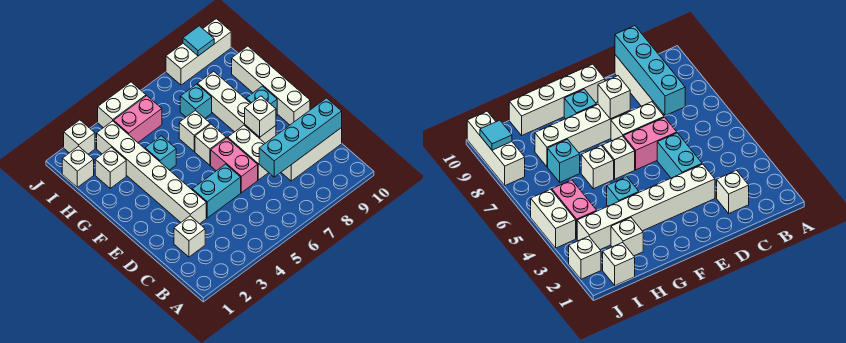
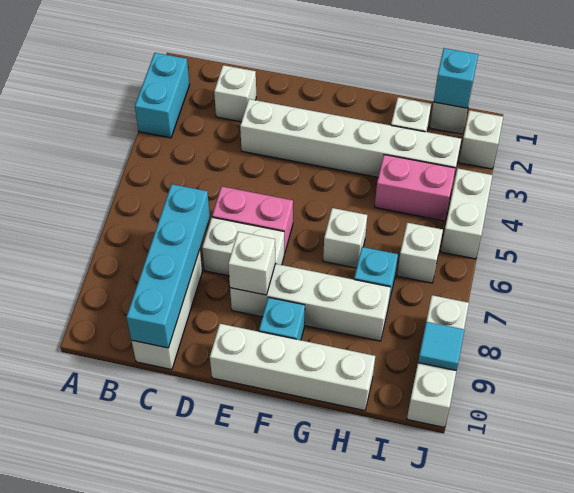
cyan 1x2 brick [192,164,241,218] -> cyan 1x2 brick moved to [135,53,189,138]
white 1x1 brick [195,124,226,165] -> white 1x1 brick moved to [397,223,443,283]
cyan 1x1 brick [145,136,176,170] -> cyan 1x1 brick moved to [434,48,478,108]
pink 1x2 brick [114,96,162,142] -> pink 1x2 brick turned to [375,155,456,221]

